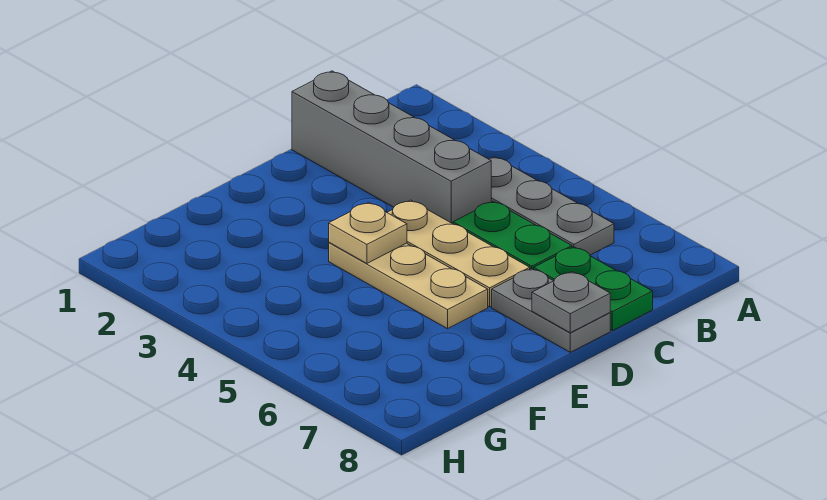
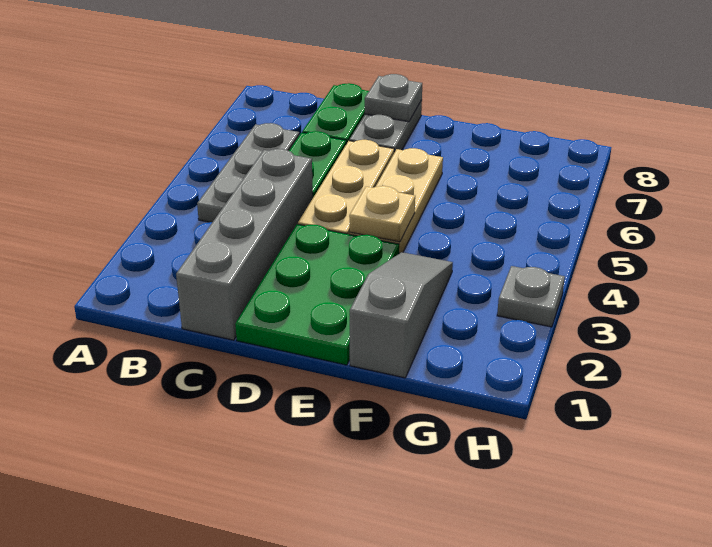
none -> green 2x3 plate [235,224,399,365]
none -> grey 1x3 slope [350,252,453,378]
none -> grey 1x1 plate [497,266,565,327]

